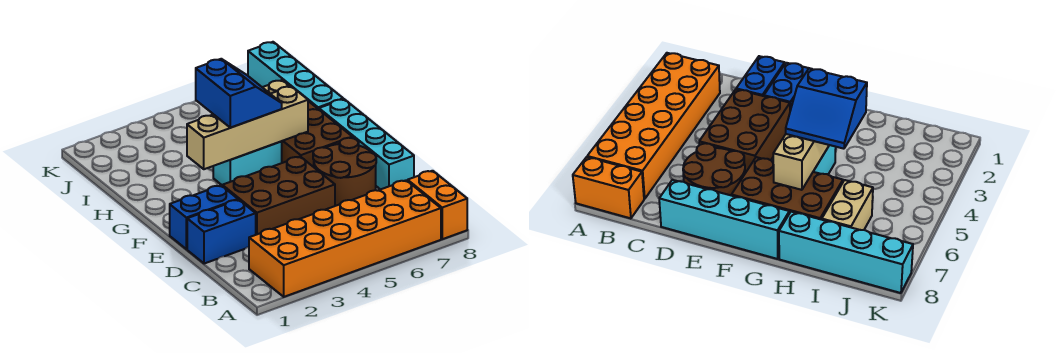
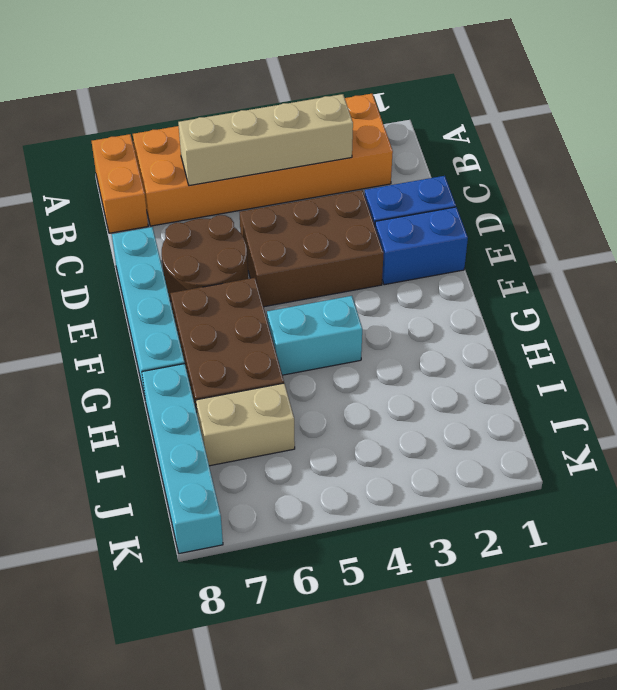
tan 1x4 brick [187,86,308,169] -> tan 1x4 brick moved to [178,94,353,186]
blue 2x2 slope [196,59,282,128] -> none

